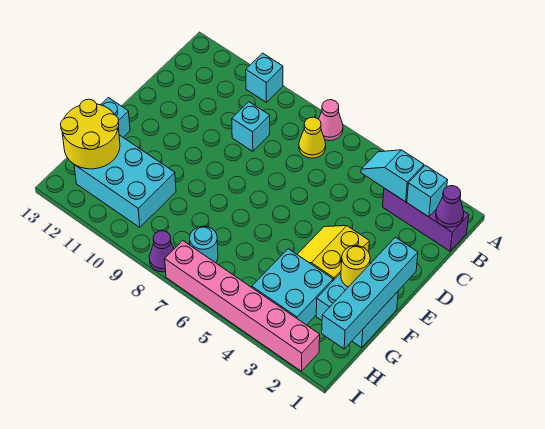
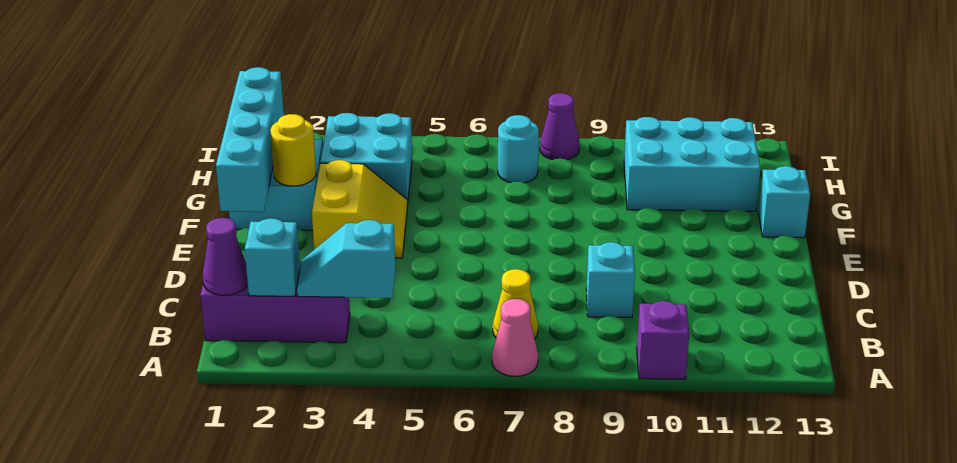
cyan 1x1 brick [246,53,283,102] -> purple 1x1 brick [637,301,689,379]
cyan 1x2 slope [361,150,424,202] -> cyan 1x2 slope turned to [297,220,395,298]
yellow 2x2 round brick [61,99,120,169] -> none
pink 1x6 brick [165,241,320,371] -> none

